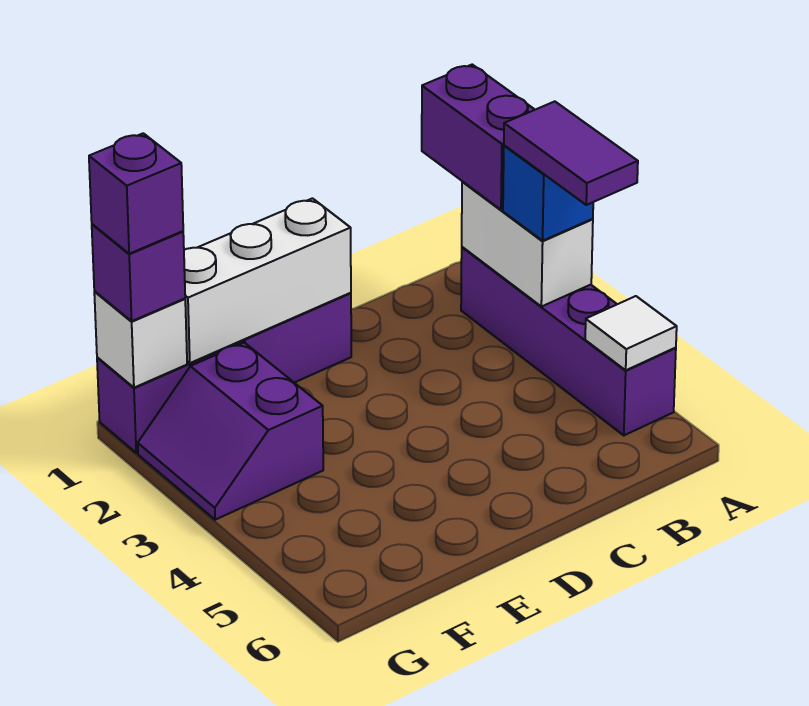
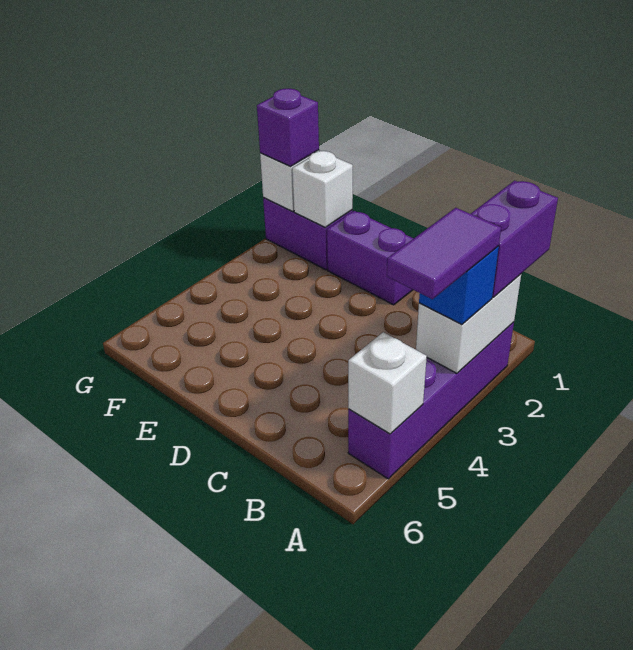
white 1x1 tile [585,296,677,370] -> white 1x1 brick [348,332,427,434]
white 1x3 brick [184,198,351,363] -> white 1x1 brick [292,151,353,228]
purple 2x2 slope [138,343,323,520] -> none
purple 1x1 brick [89,133,183,254] -> none

